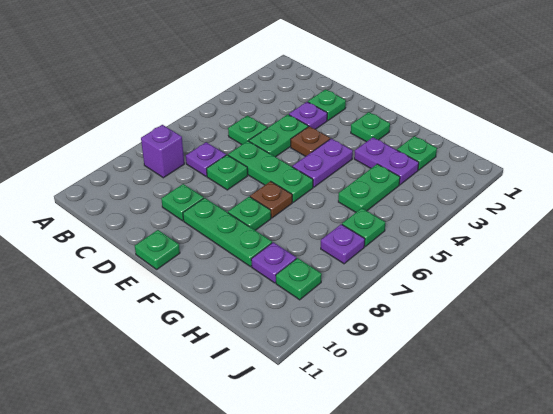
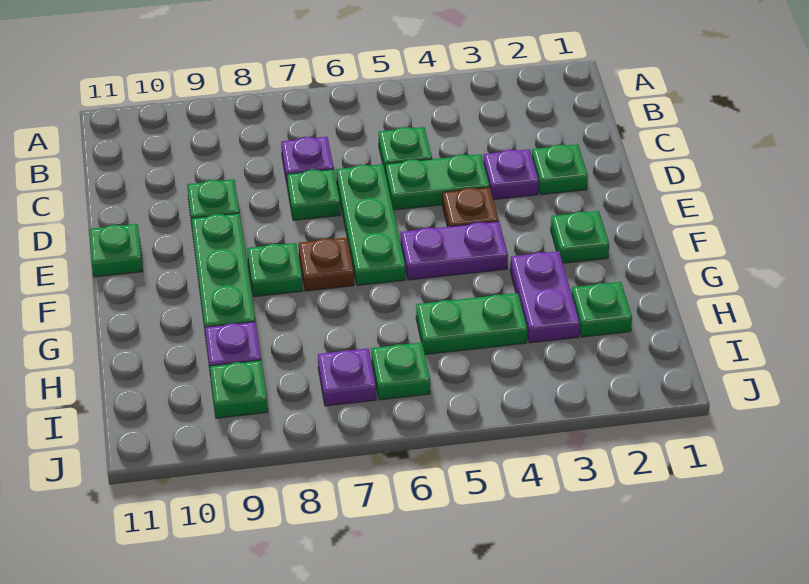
purple 1x1 brick [141,125,184,178] -> none

